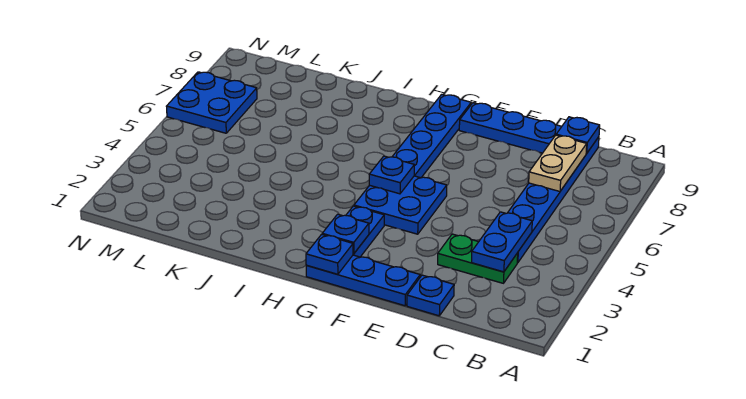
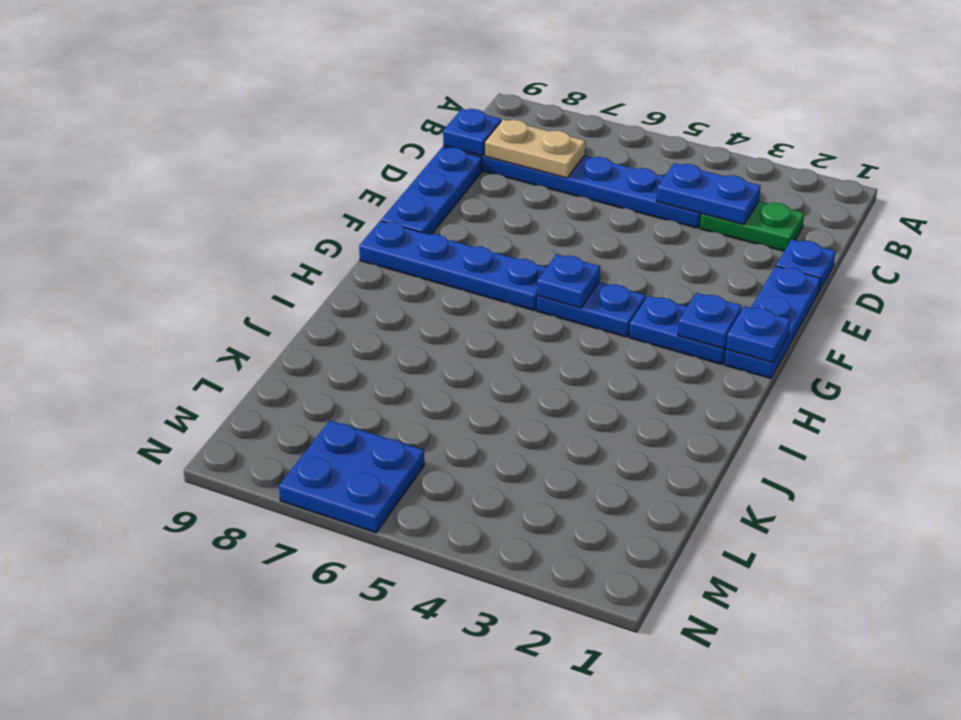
green 1x2 plate [438,234,518,283] -> green 1x2 plate turned to [700,201,804,251]
blue 2x2 plate [354,176,447,234] -> blue 1x2 plate [537,282,646,337]

